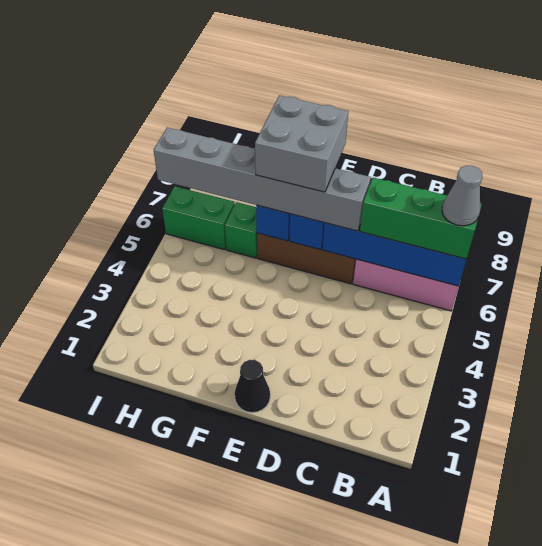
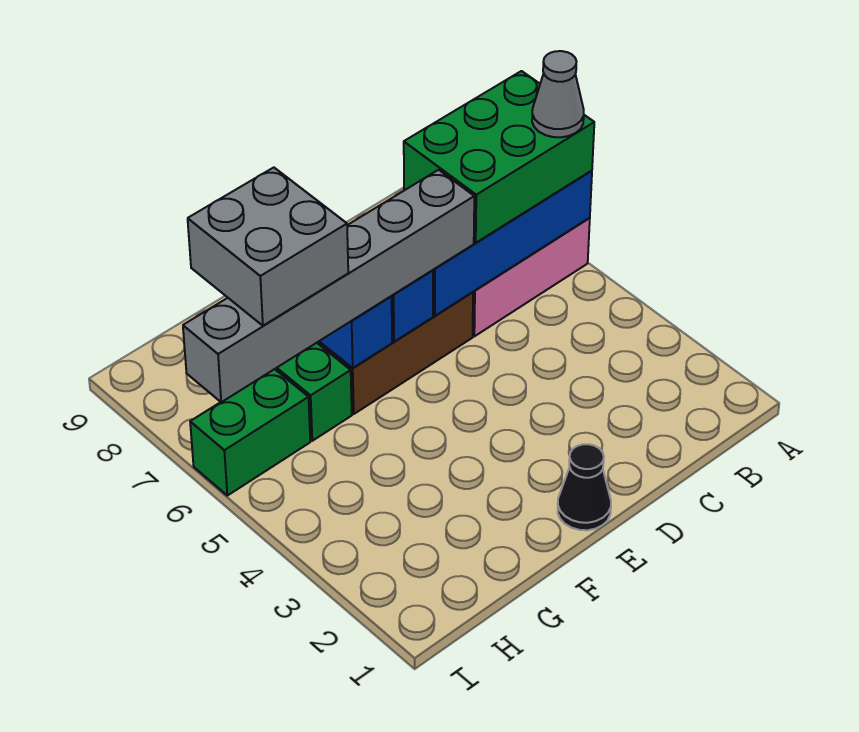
green 1x3 brick [360,178,482,259] -> green 2x3 brick [404,71,594,243]
grey 2x2 brick [255,95,348,192] -> grey 2x2 brick moved to [188,168,348,326]

